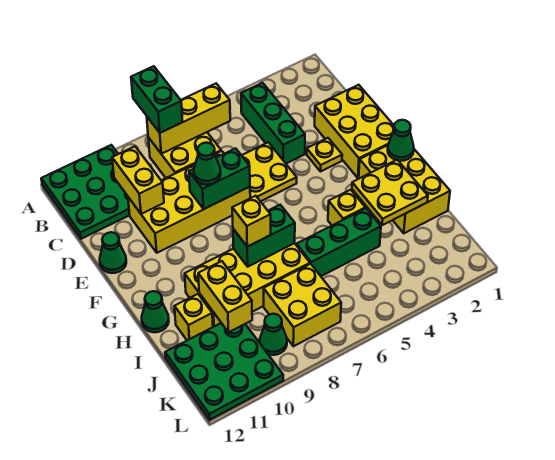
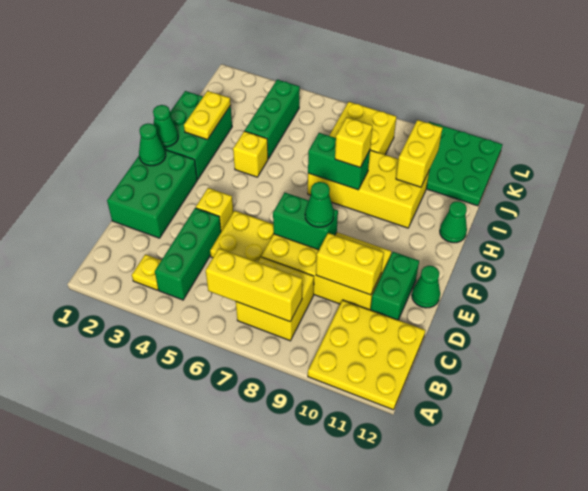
green 1x2 brick [131,66,183,133] -> green 1x2 brick moved to [371,252,419,320]
green 3x3 plate [41,145,130,239] -> yellow 3x3 plate [308,300,425,410]
yellow 1x2 brick [112,147,164,214] -> yellow 1x2 brick turned to [316,233,384,295]
yellow 2x3 brick [315,85,394,178] -> green 2x3 brick [107,150,197,238]
yellow 1x1 plate [307,138,342,172] -> yellow 1x1 plate moved to [132,254,161,290]
yellow 2x3 brick [359,145,450,233] -> green 2x3 brick [164,91,232,180]
yellow 2x2 plate [352,160,428,225] -> yellow 1x2 plate [184,91,231,140]
green 1x3 brick [297,208,381,276] -> green 1x3 brick turned to [245,80,300,159]
yellow 1x1 brick [174,294,213,340] -> yellow 1x1 brick moved to [196,188,233,232]
green 1x1 cone [260,314,287,355] -> green 1x1 cone moved to [139,123,166,166]

